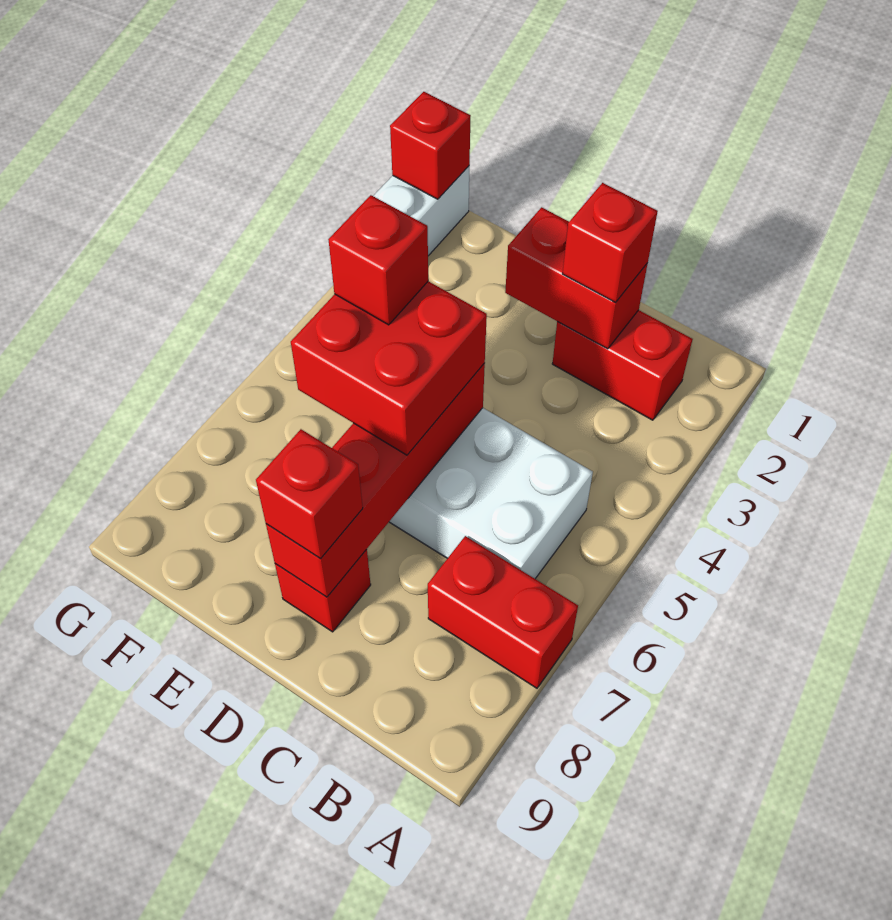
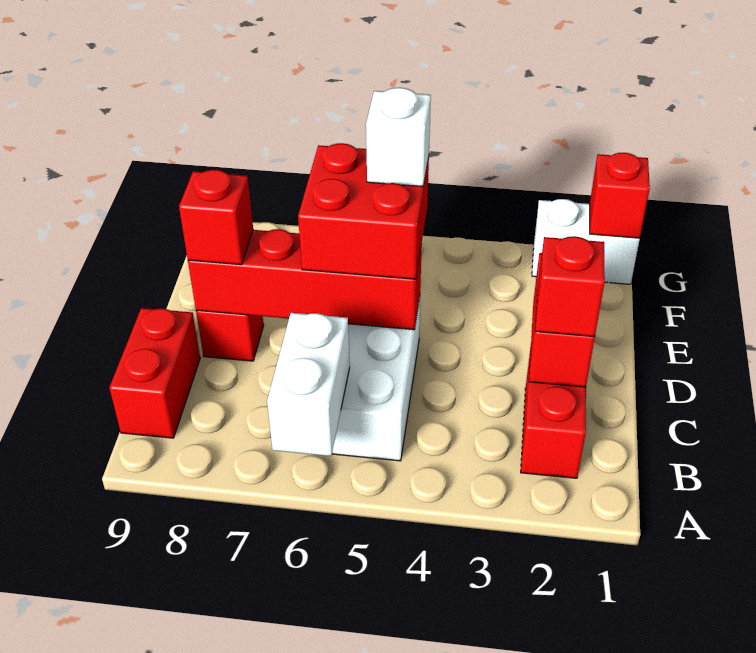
none -> white 1x2 brick [267,313,350,456]
red 1x2 brick [428,536,578,688] -> red 1x2 brick moved to [109,308,200,438]
red 1x1 brick [328,195,428,325] -> white 1x1 brick [366,88,431,187]

